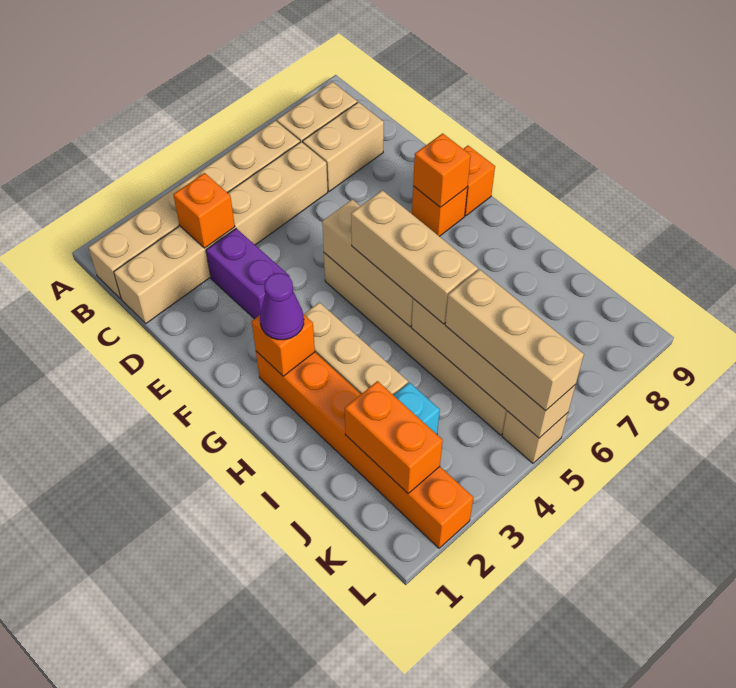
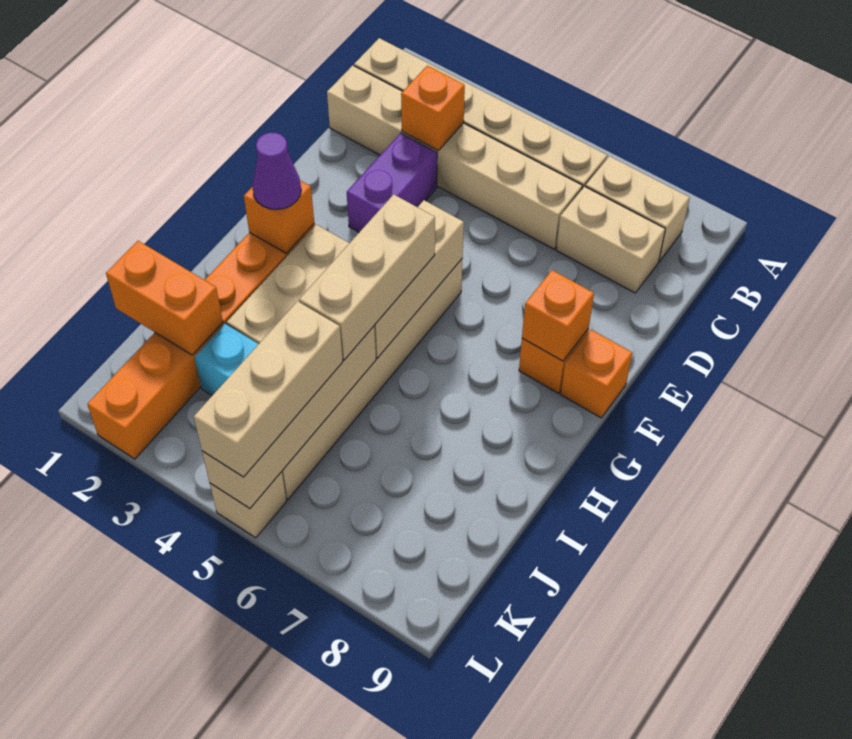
orange 1x2 brick [345,381,443,493] -> orange 1x2 brick turned to [106,241,223,355]

